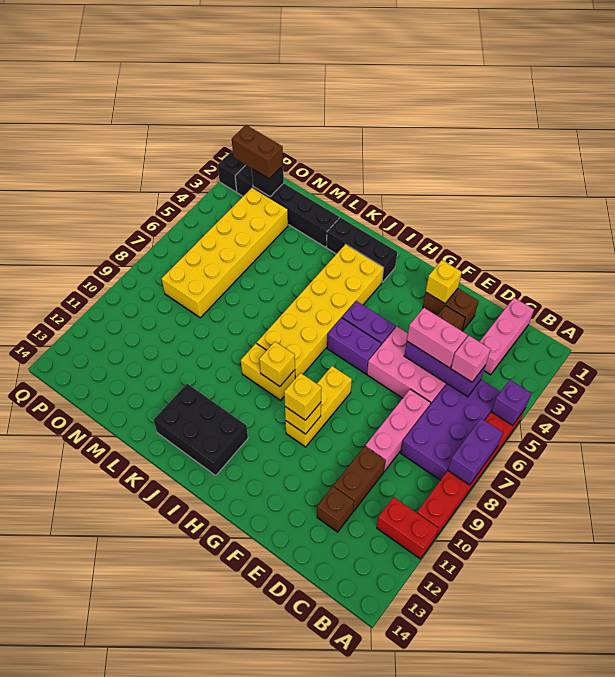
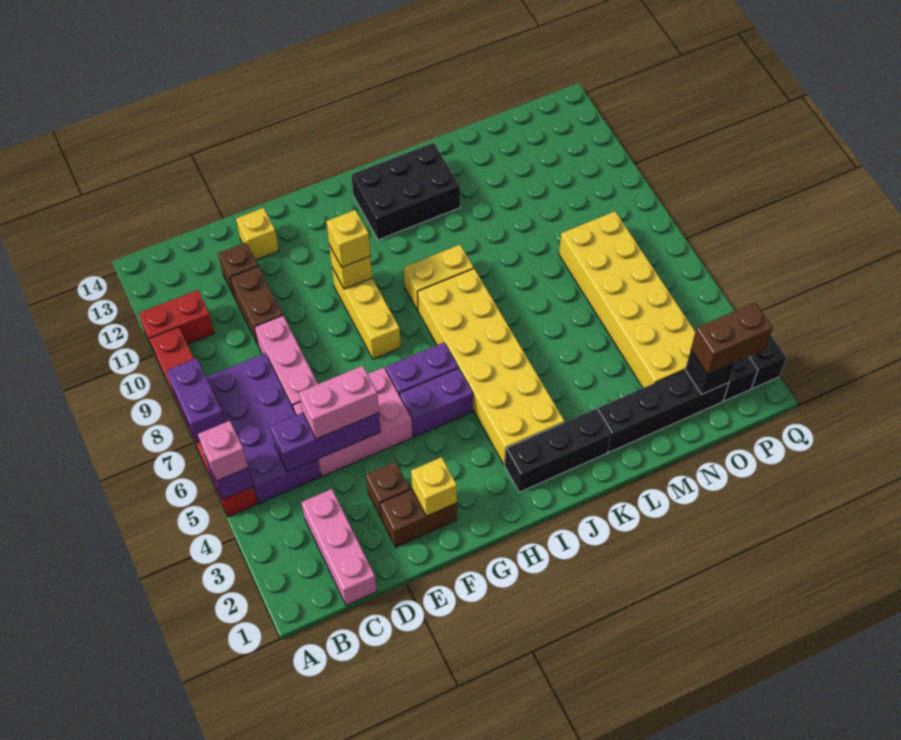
pink 1x1 brick [451,336,491,382] -> pink 1x1 brick moved to [198,421,248,481]
yellow 1x1 brick [259,342,295,386] -> yellow 1x1 brick moved to [236,208,279,260]

